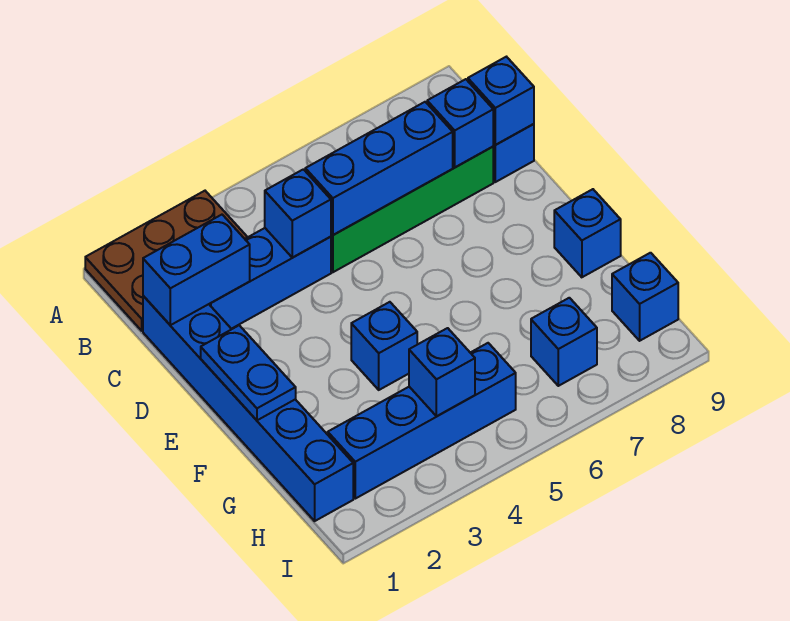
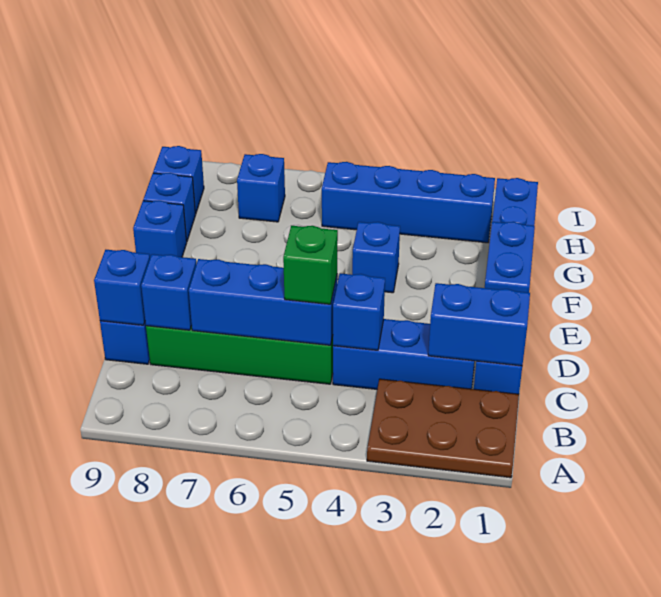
none -> green 1x1 brick [283,226,338,304]
blue 1x1 brick [409,328,475,416] -> blue 1x1 brick moved to [143,173,195,241]

